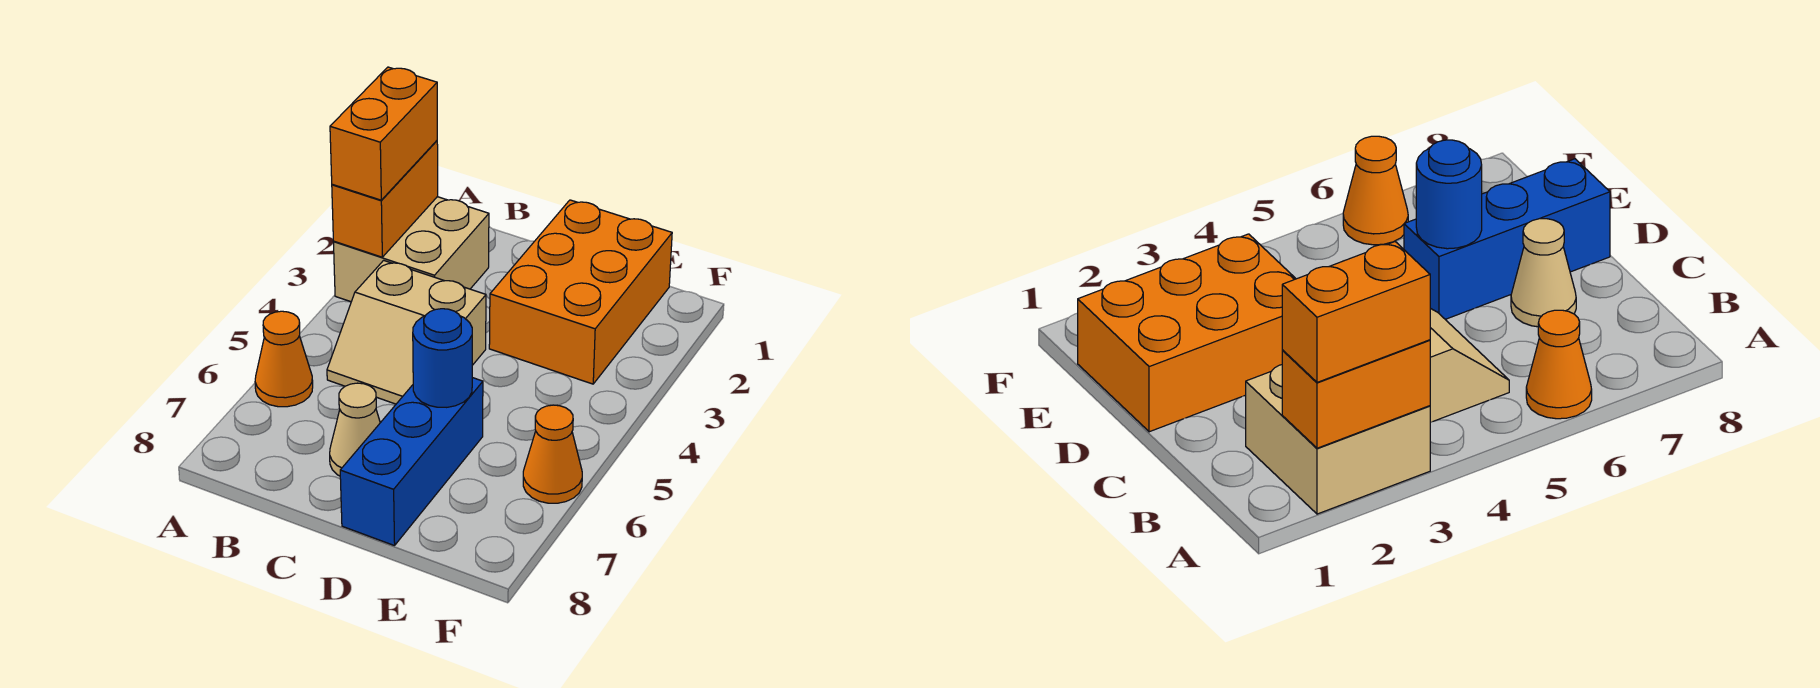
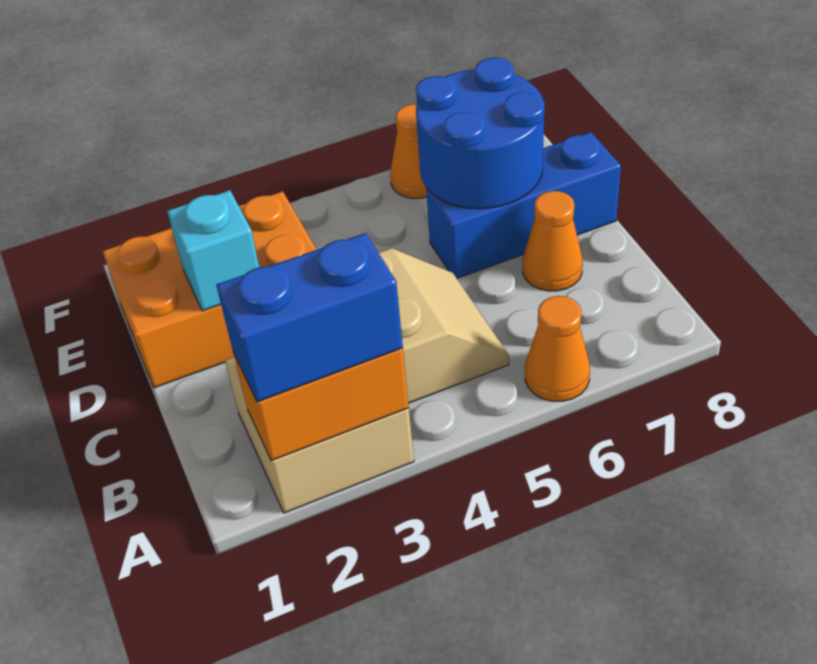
orange 1x2 brick [330,67,437,200] -> blue 1x2 brick [216,233,403,402]
tan 1x1 cone [330,383,380,476] -> orange 1x1 cone [523,191,583,291]
none -> cyan 1x1 brick [167,190,259,311]
blue 1x1 round brick [413,309,472,407] -> blue 2x2 round brick [416,58,545,209]

